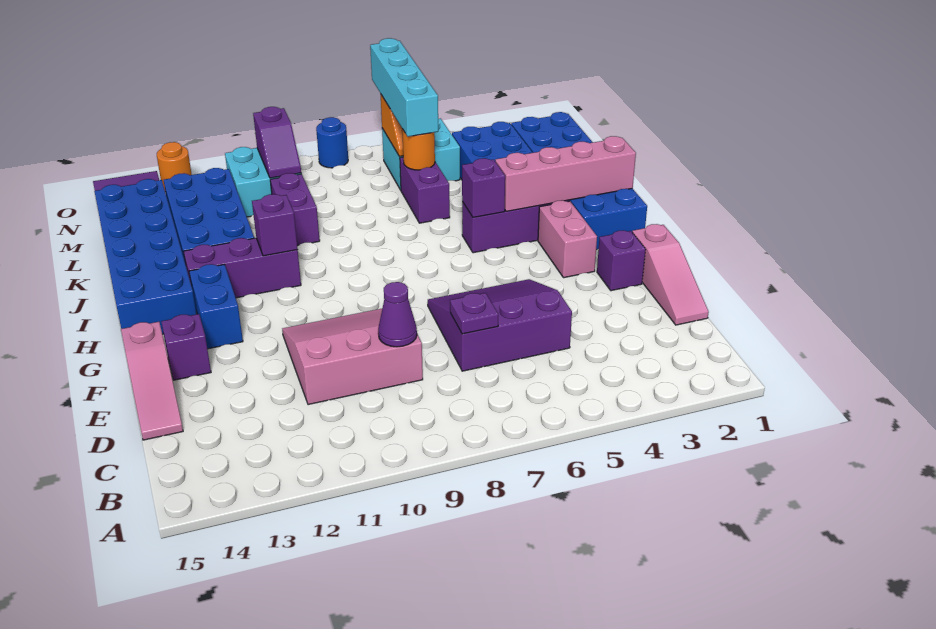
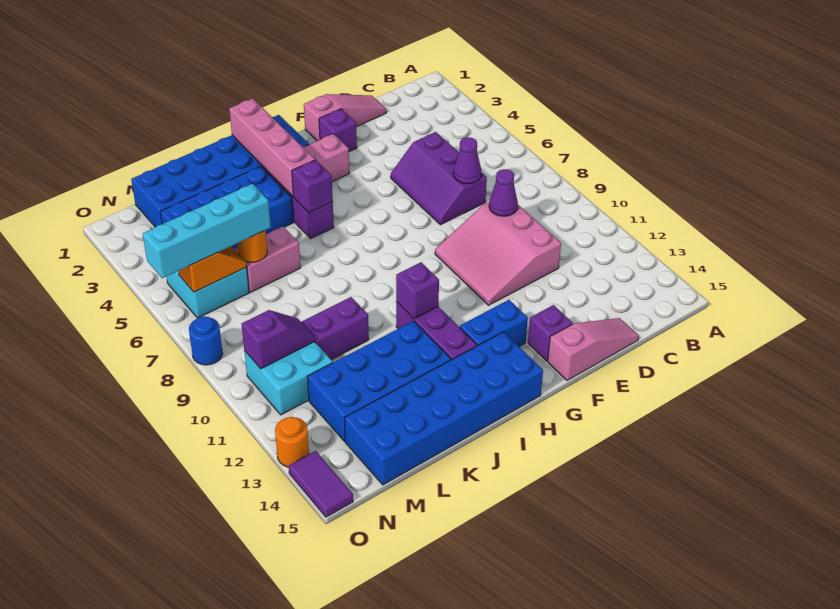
purple 3x3 slope [428,279,572,371] -> purple 2x3 slope [391,132,487,225]
purple 1x1 plate [450,293,498,334] -> purple 1x1 cone [453,137,481,184]
purple 1x2 brick [400,157,450,223] -> pink 1x2 brick [234,227,300,292]

